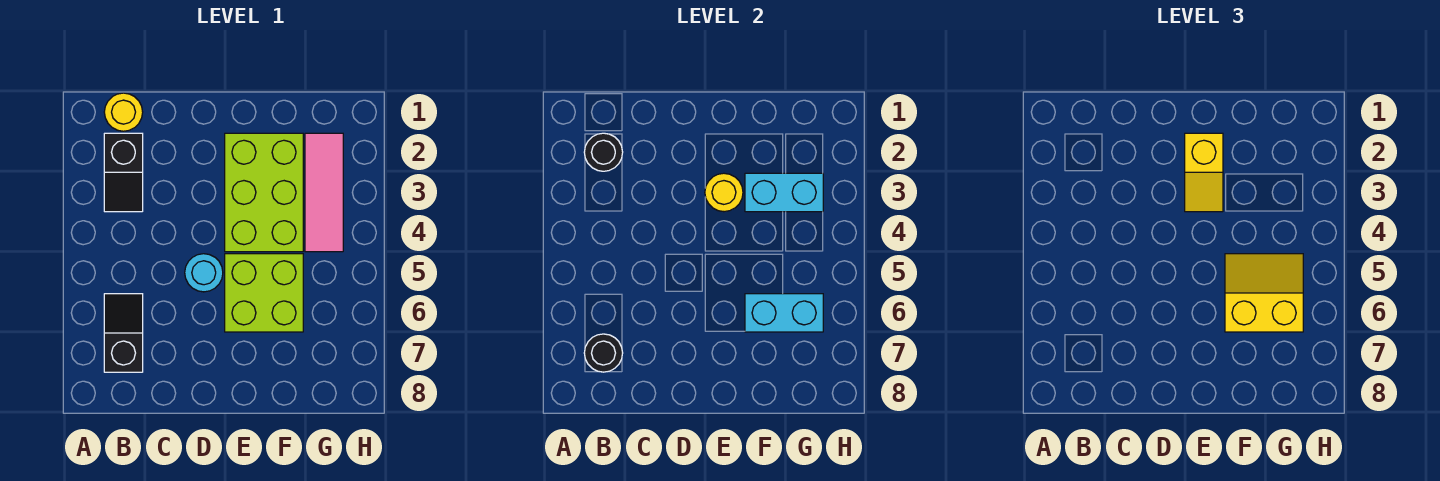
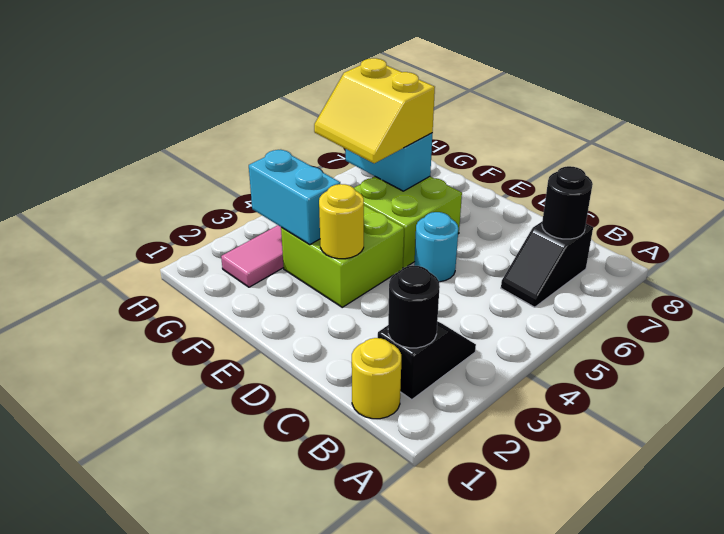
lime 2x3 brick [225,133,303,252] -> lime 2x2 brick [281,205,404,307]
yellow 1x2 slope [1185,133,1223,212] -> none

